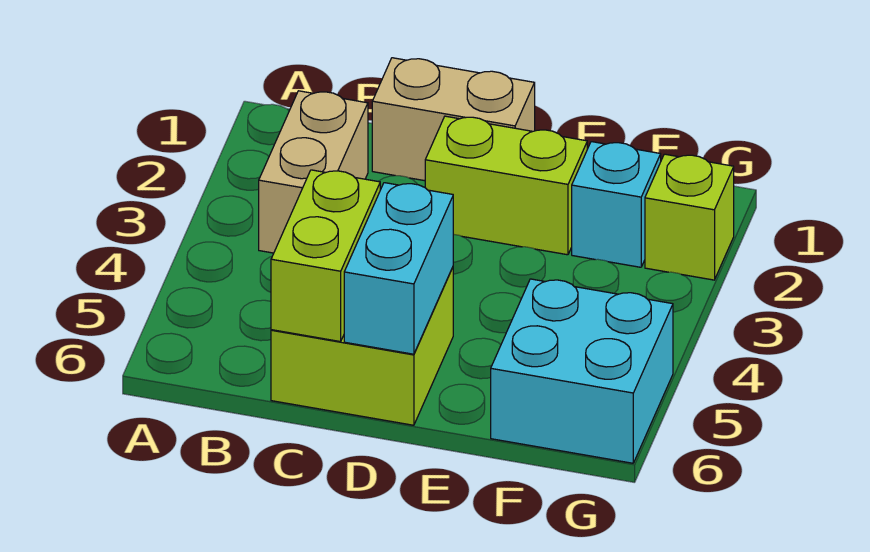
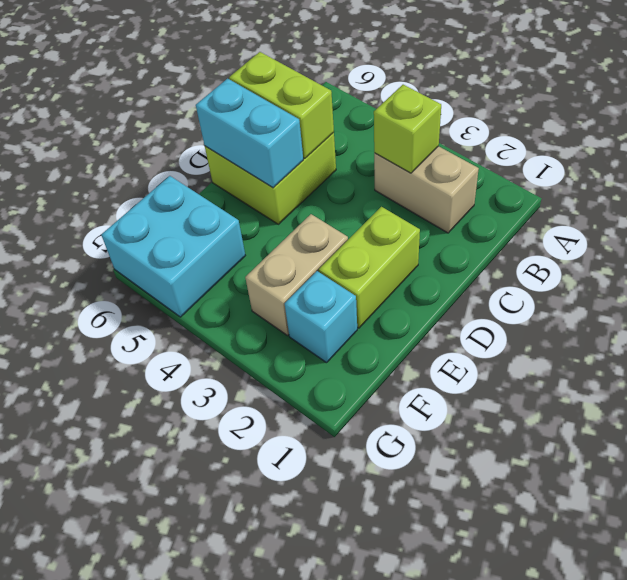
tan 1x2 brick [372,58,535,181] -> tan 1x2 brick moved to [245,214,348,336]
lime 1x1 brick [645,154,734,280] -> lime 1x1 brick moved to [374,85,441,173]

